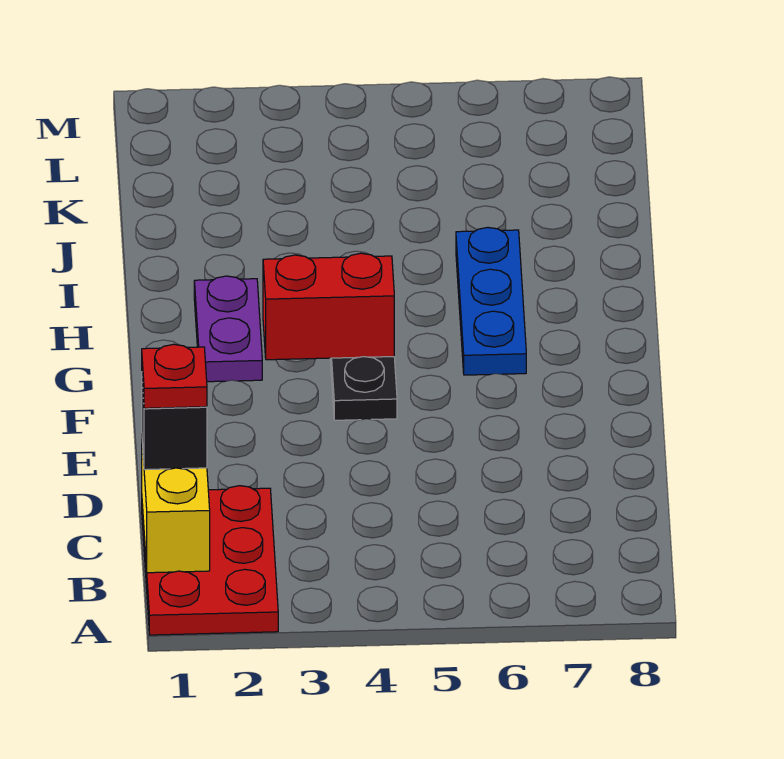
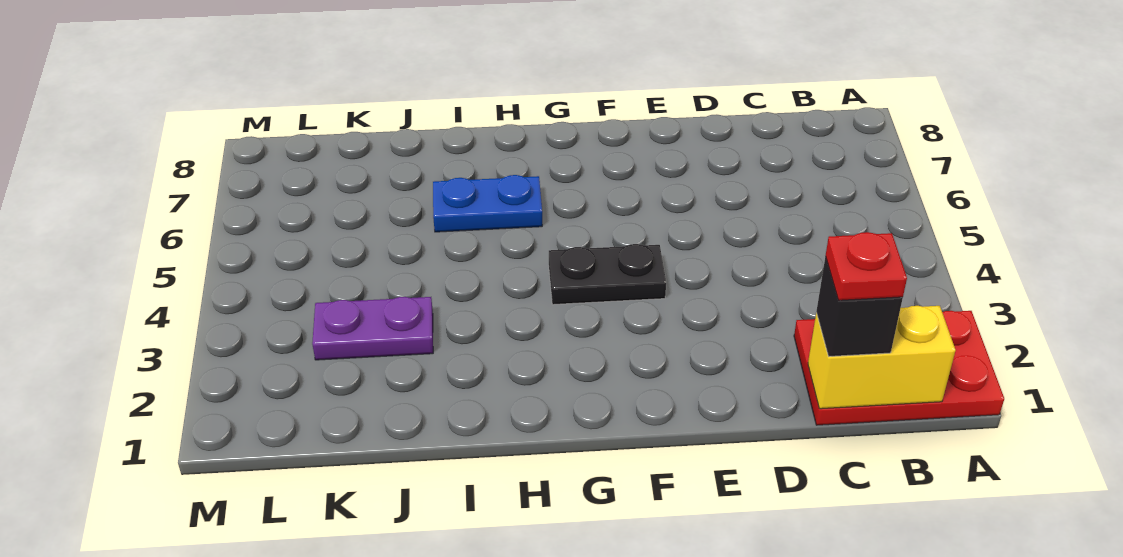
purple 1x2 plate [194,276,262,382] -> purple 1x2 plate moved to [312,297,433,360]
red 1x2 brick [263,253,394,360] -> none
blue 1x3 plate [456,227,526,375] -> blue 1x2 plate [433,175,542,232]

